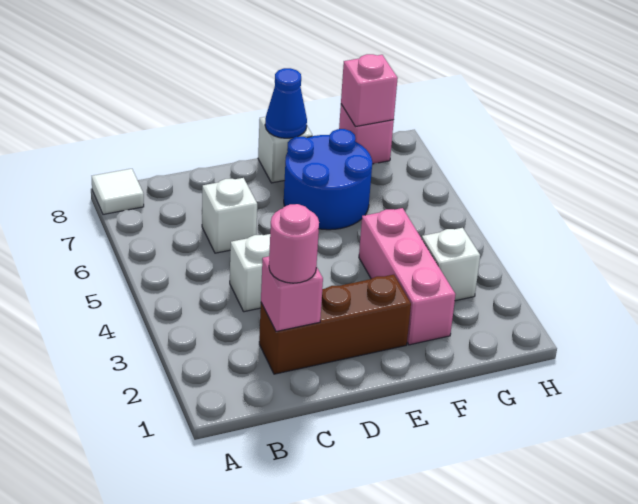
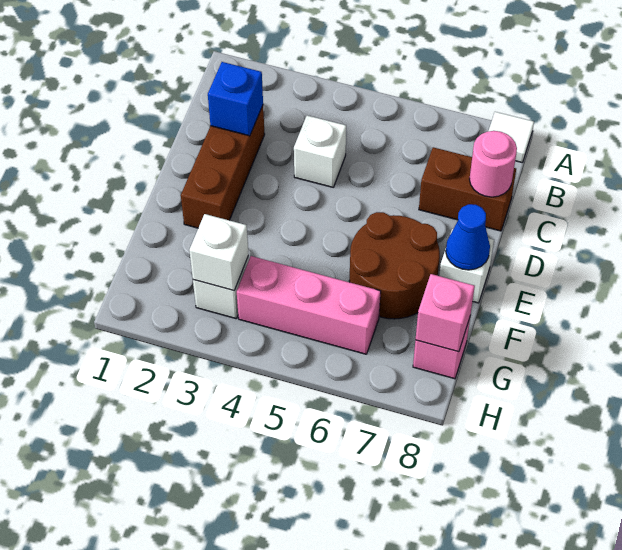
pink 1x1 brick [261,256,323,331] -> blue 1x1 brick [208,62,263,136]
pink 1x1 round brick [269,204,319,283] -> pink 1x1 round brick moved to [469,131,517,197]
white 1x1 brick [202,178,257,253] -> white 1x1 brick moved to [189,214,249,291]
none -> brown 1x2 brick [419,147,516,231]
blue 2x2 round brick [284,129,372,230] -> brown 2x2 round brick [349,212,440,319]
pink 1x3 brick [359,208,456,345] -> pink 1x3 brick moved to [237,256,381,354]

